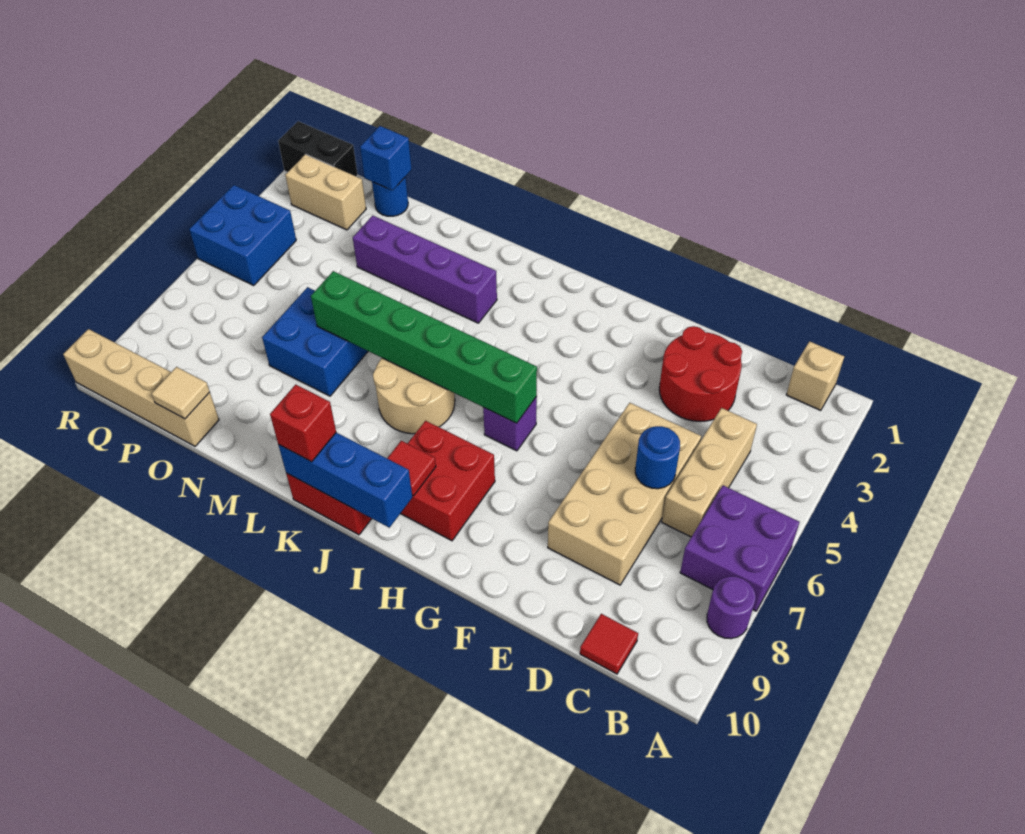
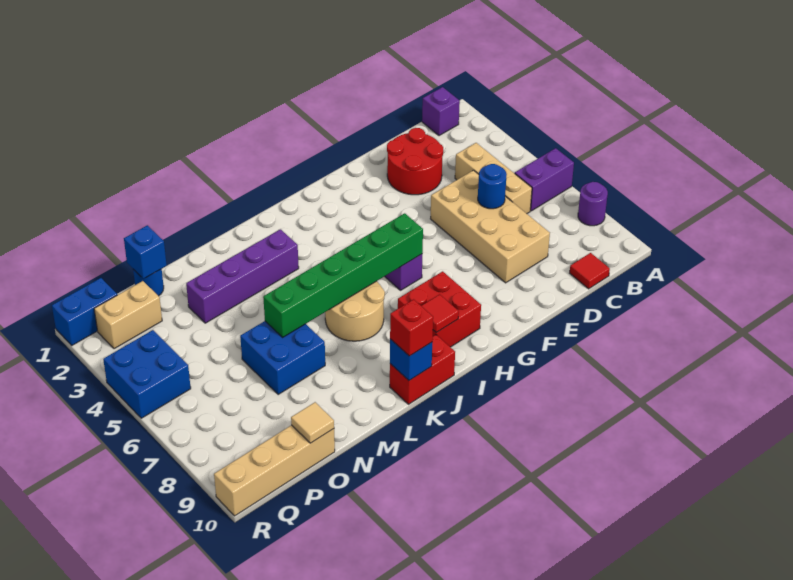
purple 2x2 brick [680,485,799,611] -> purple 1x2 brick [515,148,574,211]
tan 1x1 brick [786,341,844,410] -> purple 1x1 brick [422,87,460,136]
blue 1x3 brick [279,433,412,528] -> blue 1x1 brick [390,339,432,380]
black 1x2 brick [278,121,358,176] -> blue 1x2 brick [52,278,117,345]

